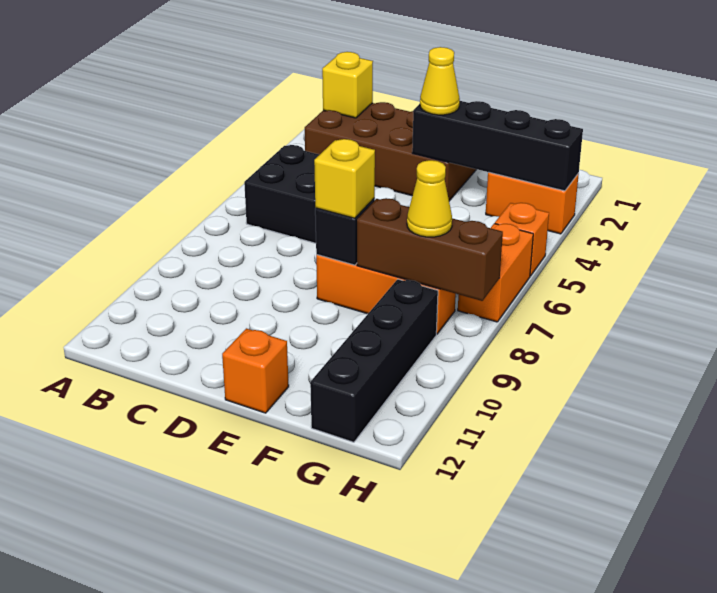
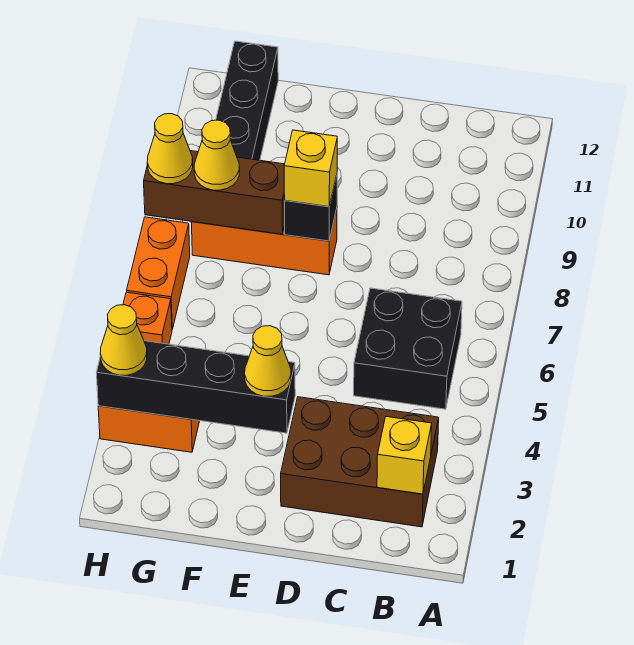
brown 2x4 brick [305,102,477,201] -> brown 2x3 brick [281,397,439,527]
orange 1x1 brick [222,328,289,413] -> none
none -> yellow 1x1 cone [100,305,147,375]
none -> yellow 1x1 cone [147,114,193,184]

